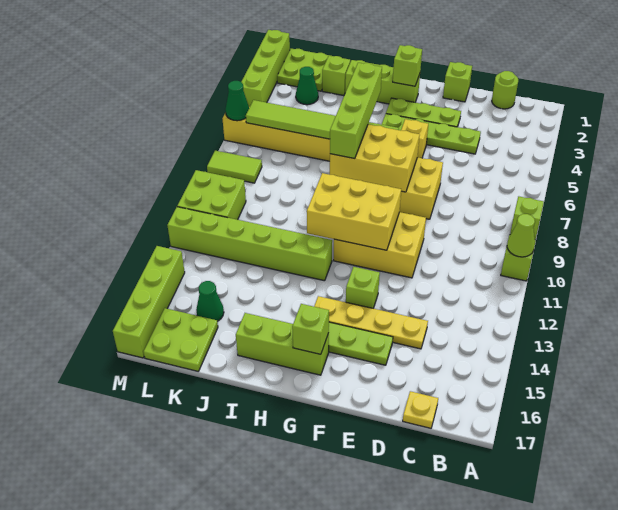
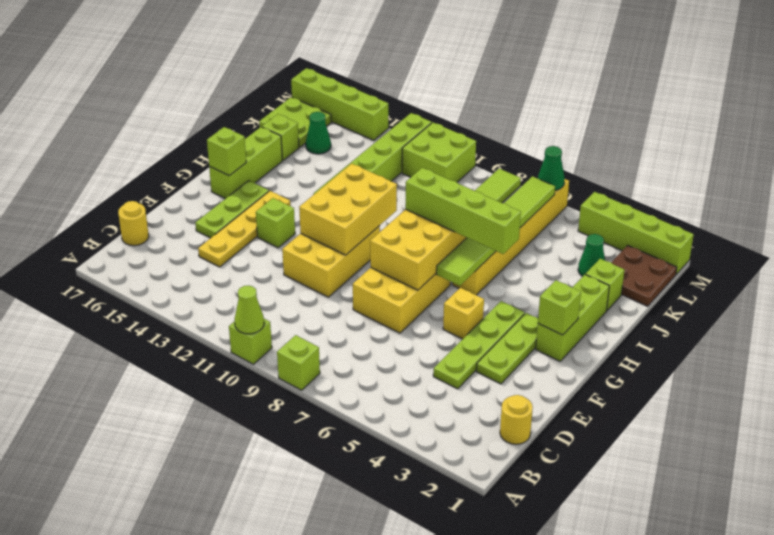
lime 1x1 round brick [492,71,518,109] -> yellow 1x1 round brick [500,395,533,444]
yellow 1x1 plate [403,391,438,428] -> yellow 1x1 round brick [118,201,149,246]
lime 1x1 brick [443,62,472,102] -> lime 1x1 brick moved to [262,114,299,160]
lime 2x2 plate [277,49,330,91] -> brown 2x2 plate [611,245,677,306]

